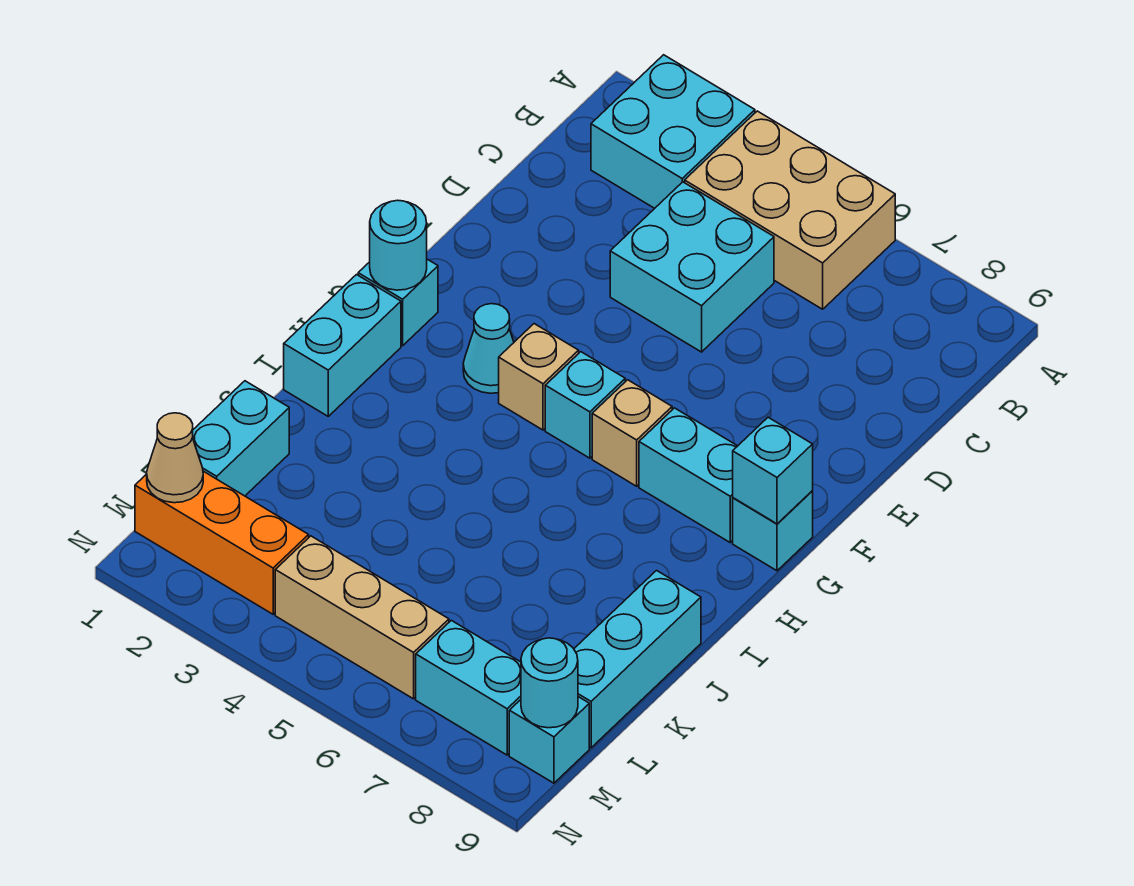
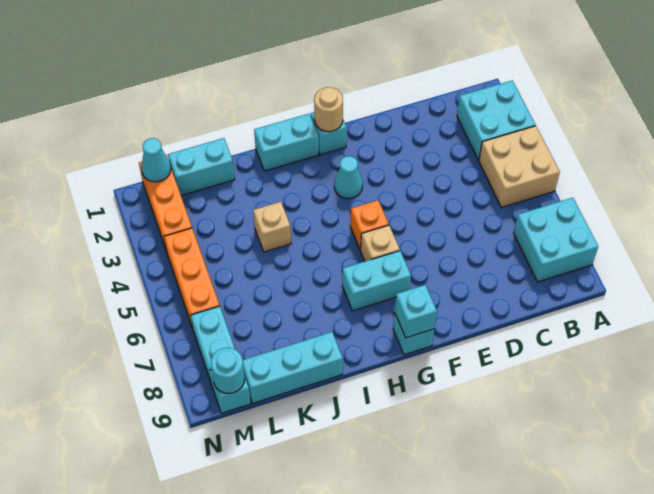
tan 2x3 brick [685,111,895,309] -> tan 2x2 brick [479,126,560,208]
cyan 2x2 brick [610,182,774,352] -> cyan 2x2 brick moved to [514,198,598,282]
cyan 1x1 round brick [370,200,427,290] -> tan 1x1 round brick [314,87,343,132]
tan 1x1 brick [499,324,579,430] -> tan 1x1 brick moved to [253,202,291,252]
cyan 1x1 brick [545,352,625,458] -> orange 1x1 brick [350,200,389,251]
cyan 1x2 brick [639,408,737,542] -> cyan 1x2 brick turned to [342,251,411,311]
tan 1x1 cone [147,413,203,503] -> cyan 1x1 cone [141,138,171,182]
tan 1x3 brick [275,536,449,699] -> orange 1x3 brick [164,228,220,329]

